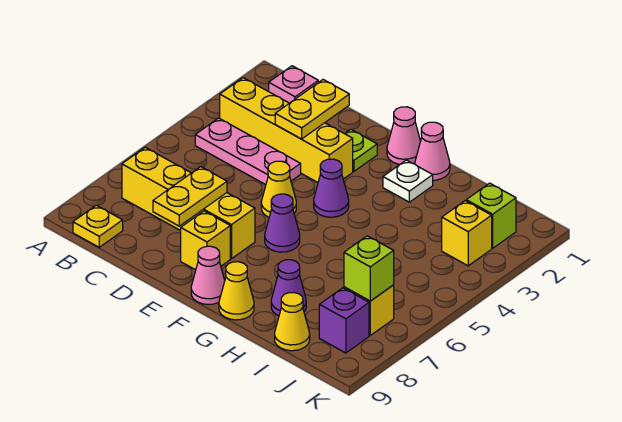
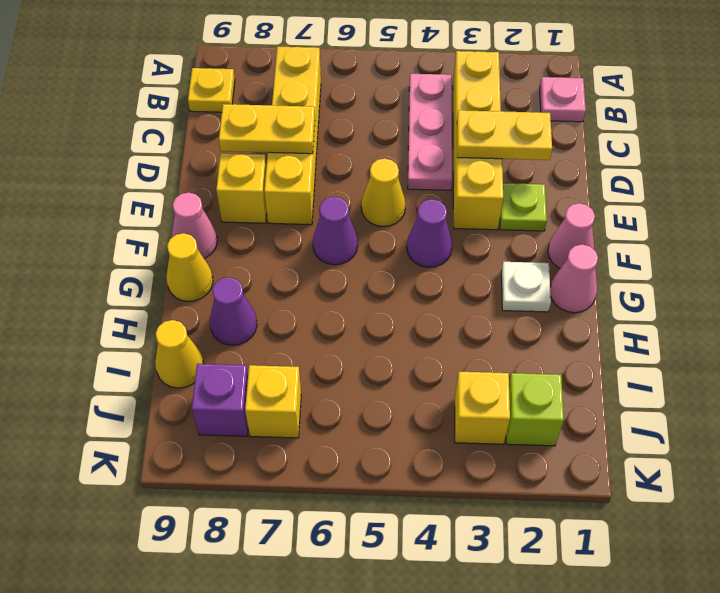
lime 1x1 brick [344,236,394,301] -> none

